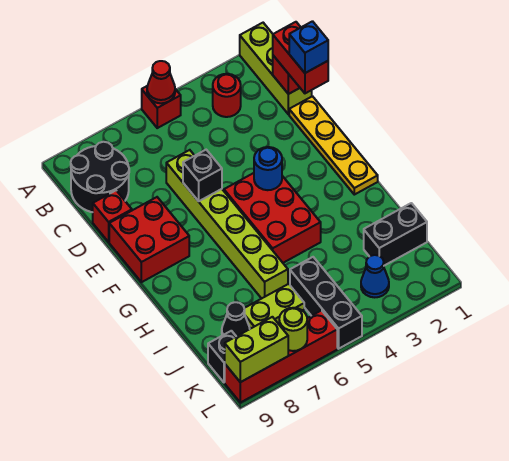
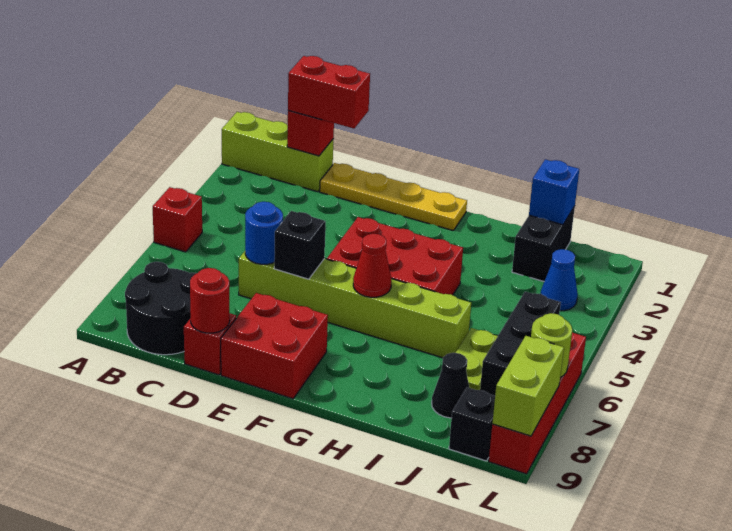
red 1x1 cone [147,61,175,103] -> red 1x1 cone moved to [353,234,391,297]
red 1x1 round brick [213,74,241,117] -> red 1x1 round brick moved to [190,268,230,333]
blue 1x1 brick [289,21,328,73] -> blue 1x1 brick moved to [529,159,579,225]
blue 1x1 round brick [254,147,282,190] -> blue 1x1 round brick moved to [245,202,283,264]
black 1x3 brick [290,257,362,349] -> black 1x3 brick turned to [480,292,561,396]

